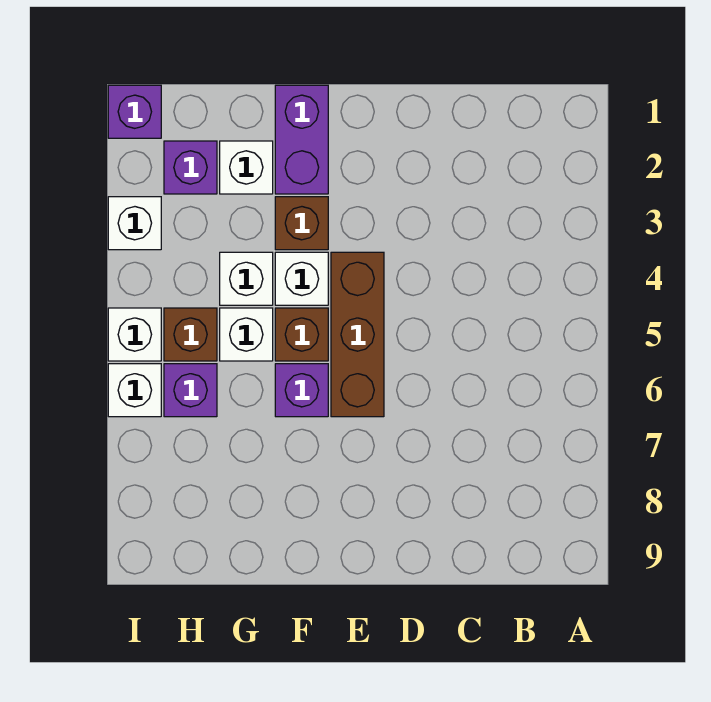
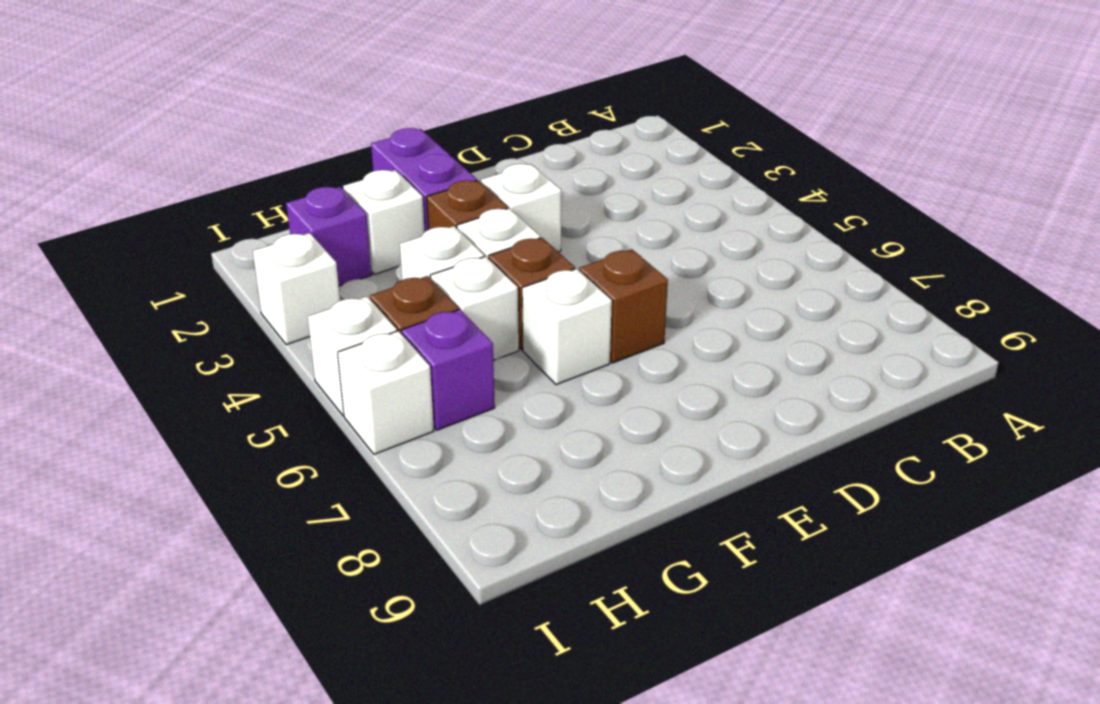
none -> white 1x1 brick [481,164,561,252]
brown 1x3 brick [331,252,384,417] -> brown 1x1 brick [579,249,668,363]
purple 1x1 brick [275,364,328,417] -> white 1x1 brick [522,269,612,385]
purple 1x1 brick [108,85,161,138] -> none

